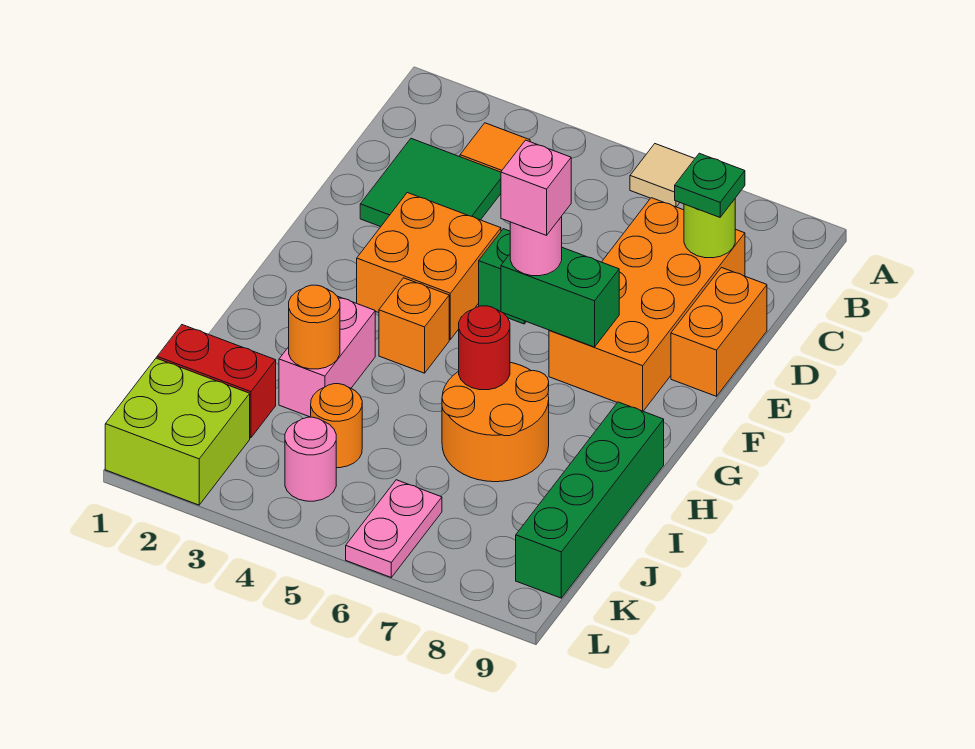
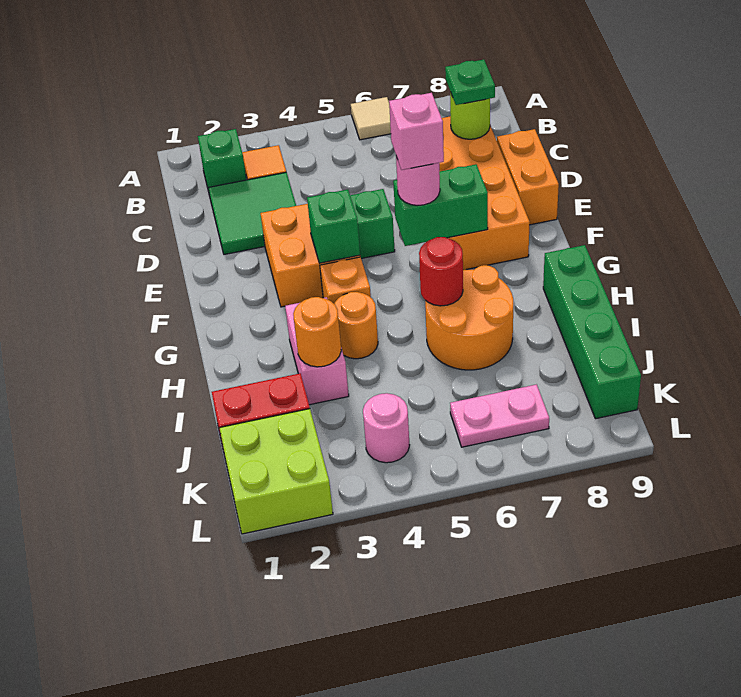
none -> green 1x1 brick [198,129,246,192]
none -> green 1x1 brick [307,190,360,263]
orange 1x1 round brick [311,384,362,468] -> orange 1x1 round brick moved to [334,292,378,359]
pink 1x2 plate [346,480,442,577] -> pink 1x2 plate turned to [450,384,549,447]

